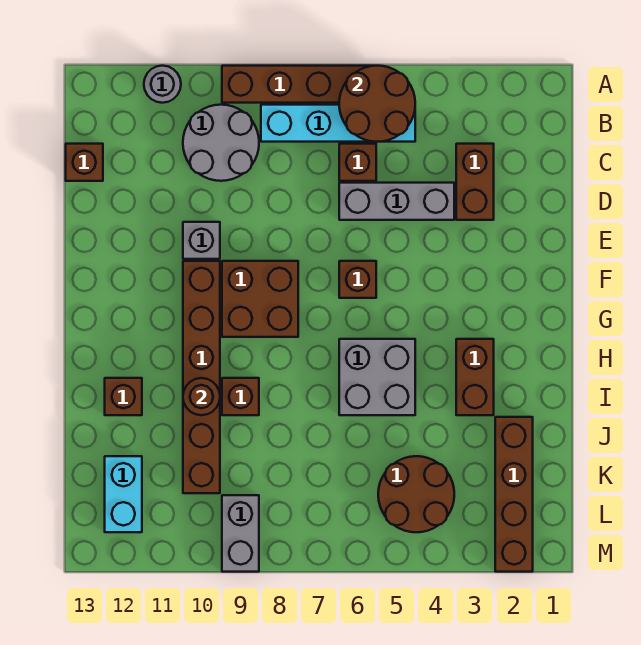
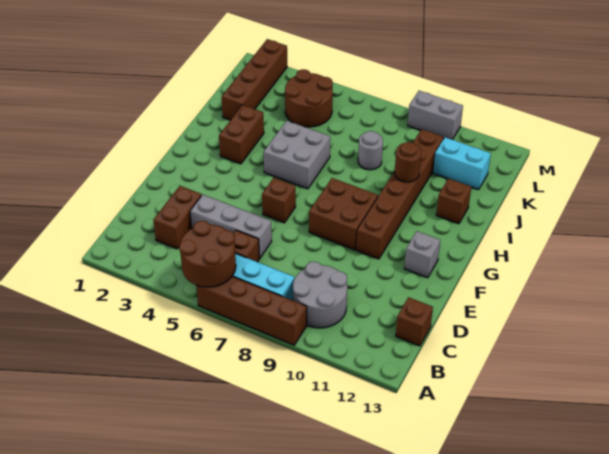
grey 1x1 round brick [144,66,181,103] -> grey 1x1 round brick moved to [358,131,383,170]
grey 1x1 brick [183,222,220,259] -> grey 1x1 brick moved to [404,231,440,278]
brown 1x1 brick [222,378,259,415] -> none
cyan 1x2 brick [105,456,142,532] -> cyan 1x2 brick turned to [433,137,491,190]
grey 1x2 brick [222,495,259,572] -> grey 1x2 brick turned to [408,91,463,140]

